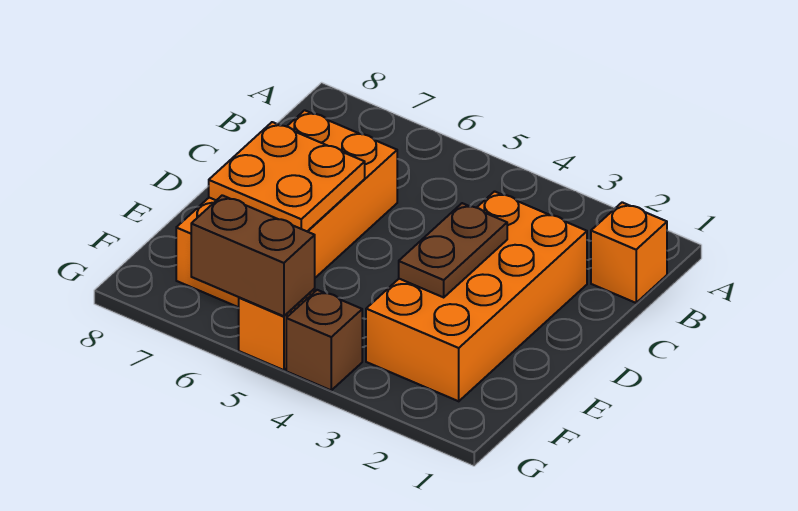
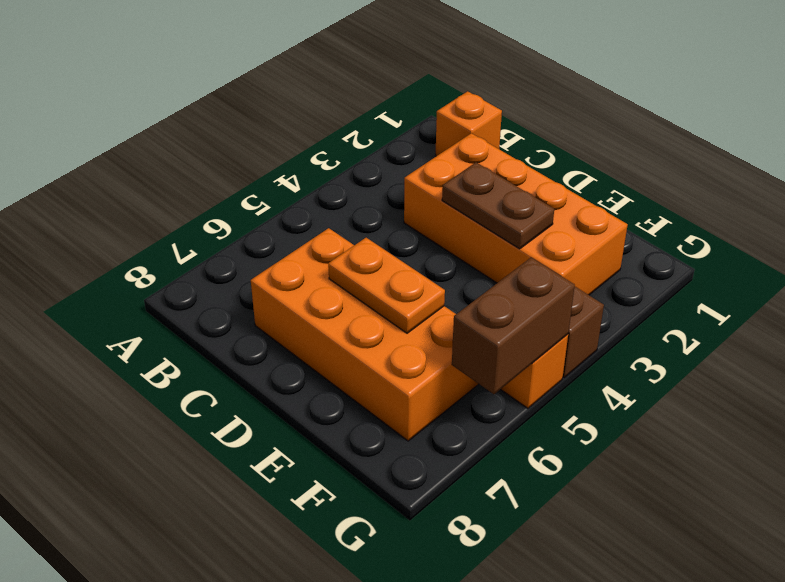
orange 2x2 plate [209,122,365,232] -> orange 1x2 plate [328,238,445,333]

